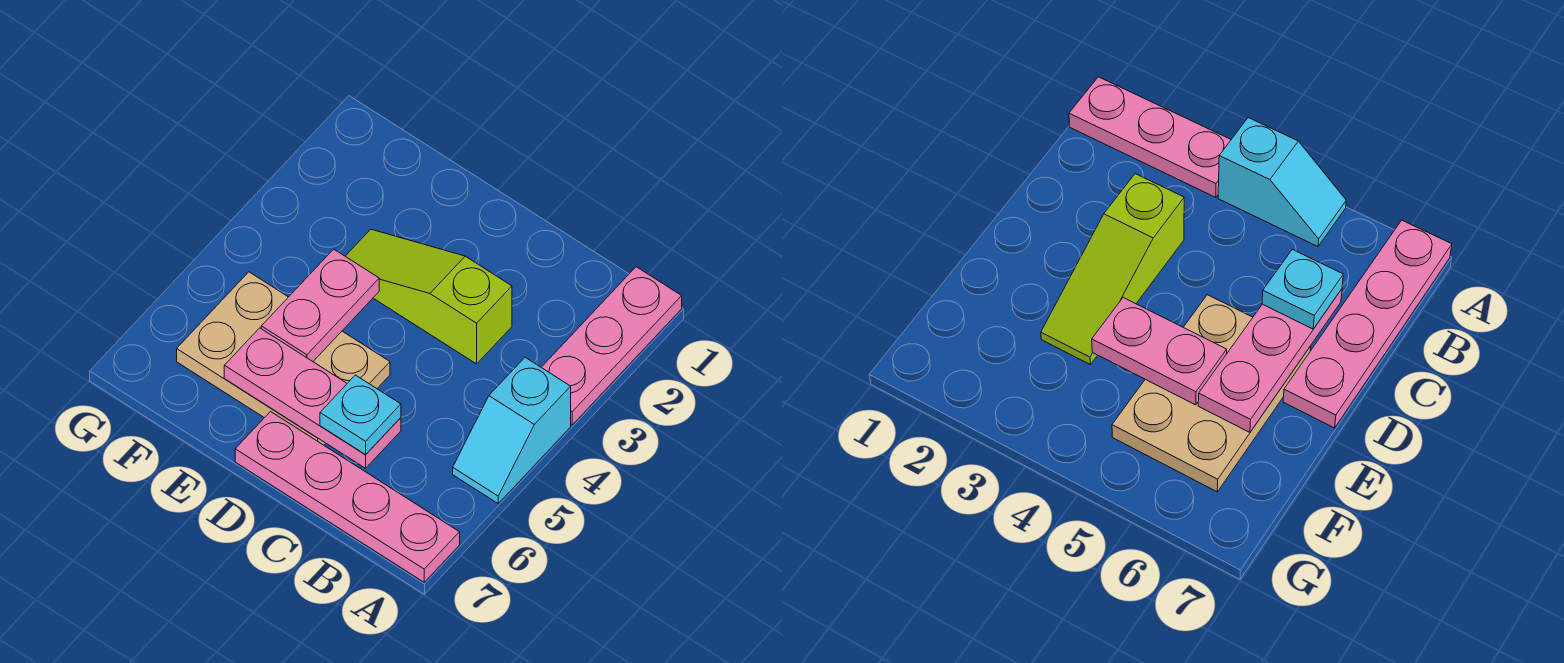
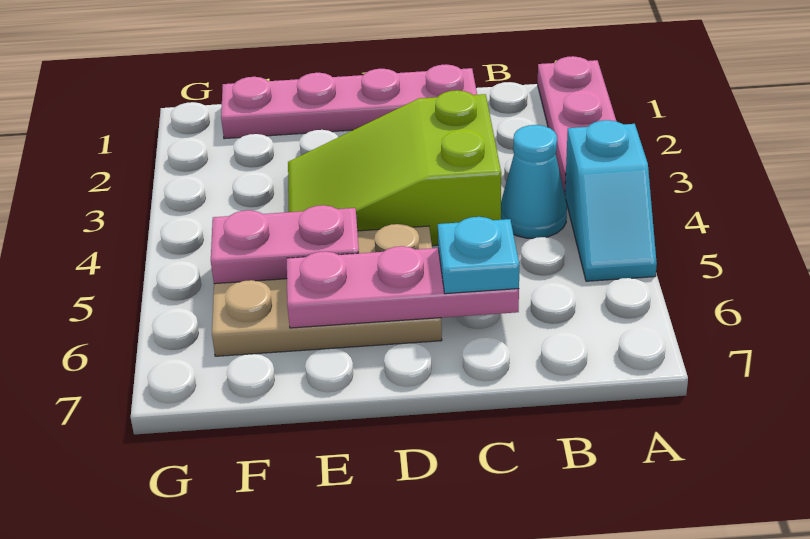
pink 1x4 plate [235,412,460,582] -> pink 1x4 plate moved to [221,64,477,139]
none -> cyan 1x1 cone [501,125,567,239]
lime 1x3 slope [345,229,512,364] -> lime 2x3 slope [288,90,501,246]
pink 1x2 plate [261,249,379,361] -> pink 1x2 plate turned to [211,205,359,284]

